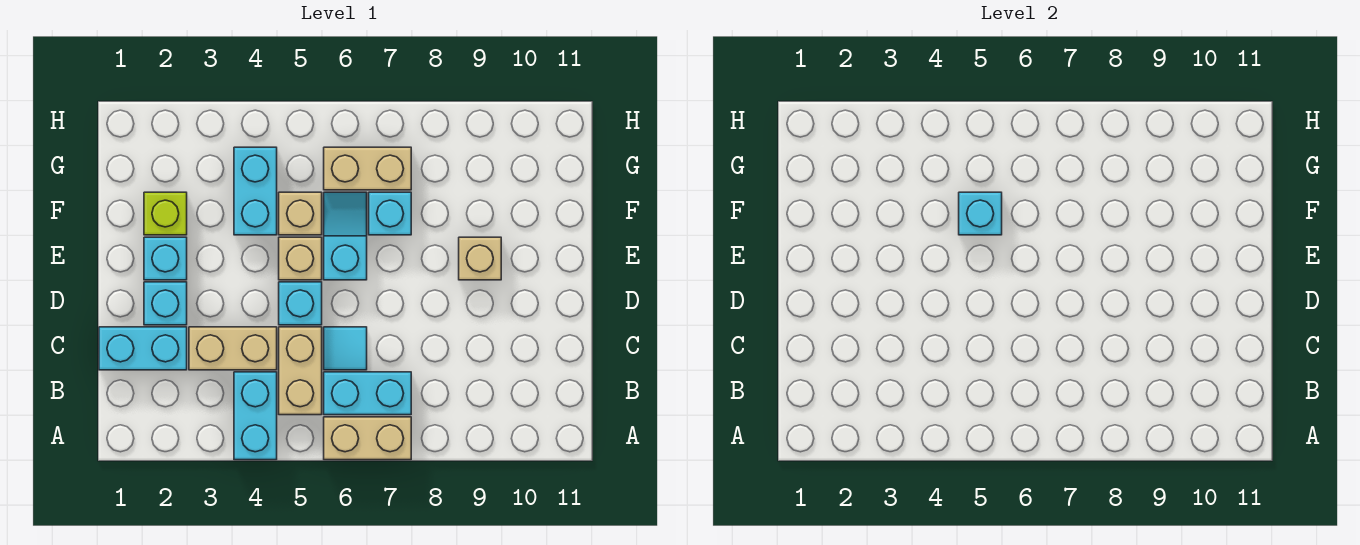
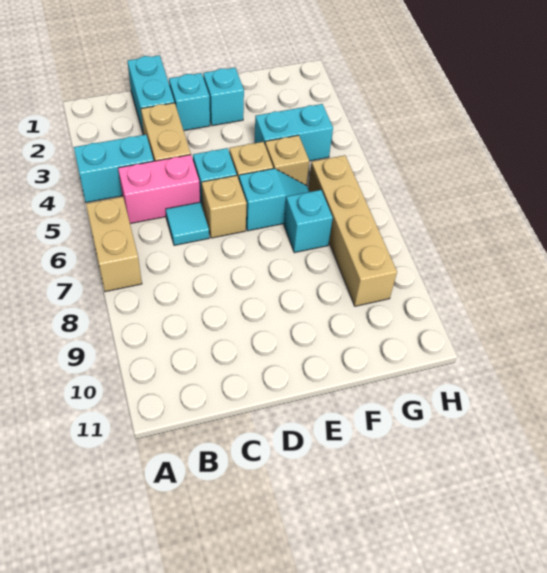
tan 1x2 brick [279,327,322,415] -> pink 1x2 brick [118,155,200,224]
cyan 1x2 brick [324,372,411,415] -> none
tan 1x1 brick [459,237,501,280] -> tan 1x1 brick moved to [202,176,247,238]
lime 1x1 brick [144,192,187,235] -> none
cyan 1x1 brick [959,192,1002,235] -> none
tan 1x2 brick [324,147,411,190] -> tan 1x4 brick [308,155,397,306]

